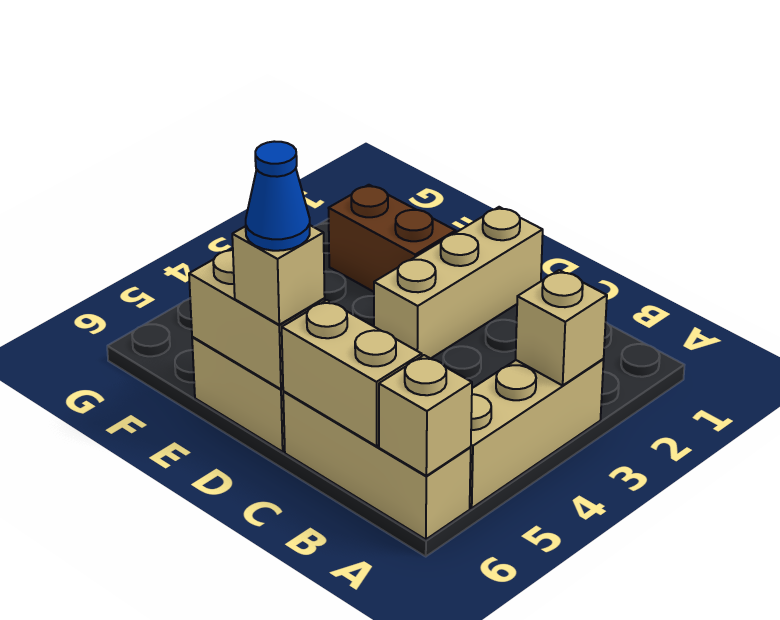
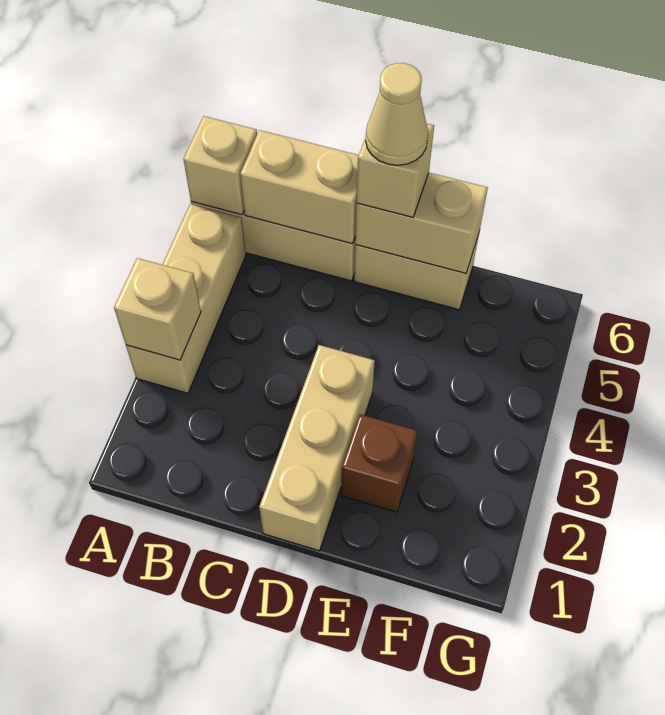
blue 1x1 cone [246,141,310,251] -> tan 1x1 cone [366,63,428,165]
brown 1x2 brick [329,185,456,292] -> brown 1x1 brick [341,414,417,512]

